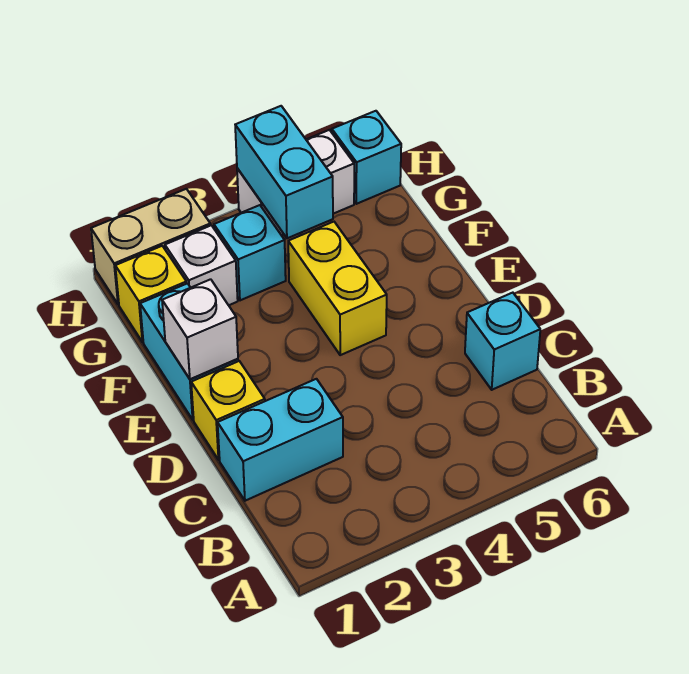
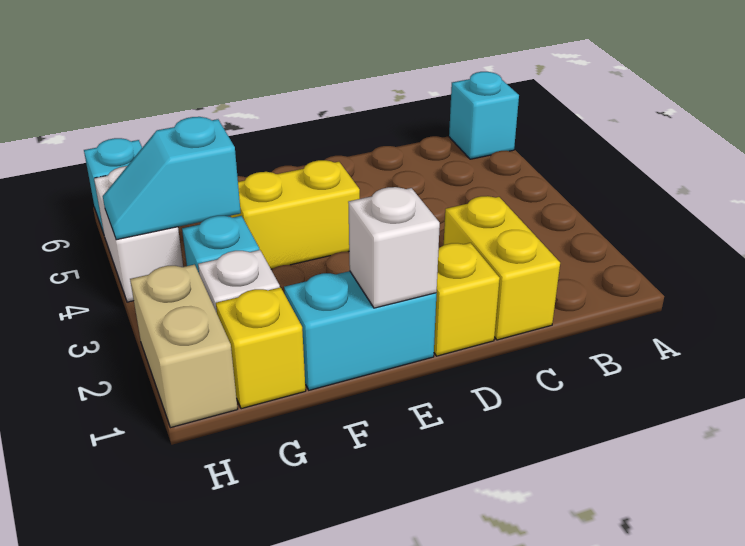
cyan 1x2 brick [218,379,343,501] -> yellow 1x2 brick [444,196,560,340]
cyan 1x1 brick [465,293,540,390] -> cyan 1x1 brick moved to [449,72,519,159]
cyan 1x2 brick [235,106,333,238] -> cyan 1x2 slope [103,117,241,240]

